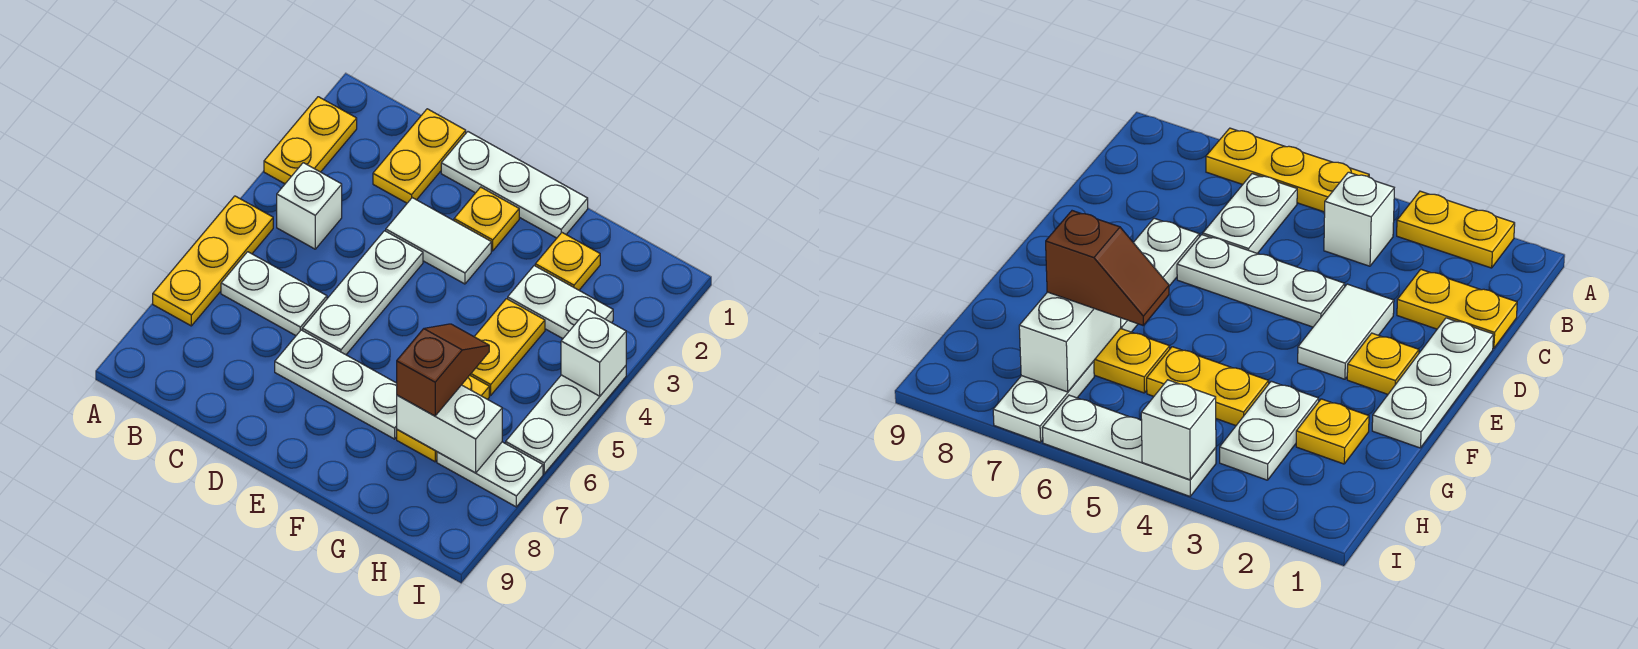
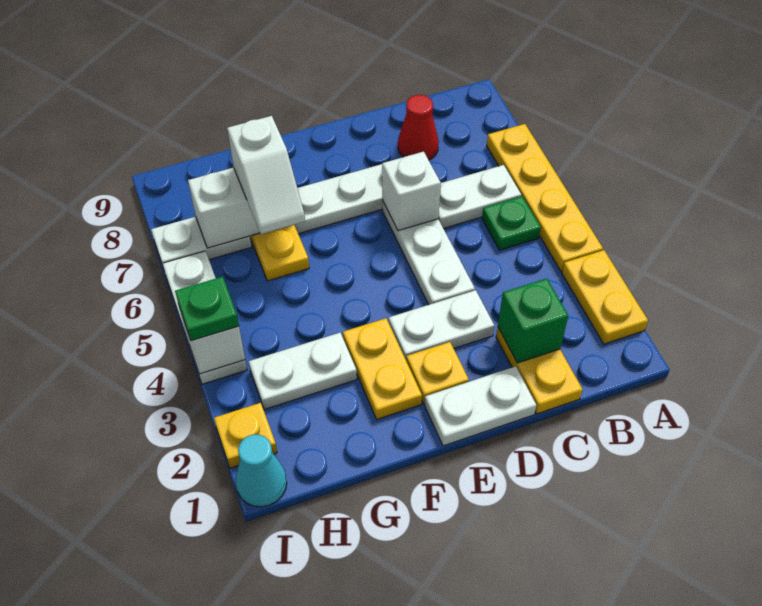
yellow 1x3 plate [153,196,273,326] -> yellow 1x4 plate [487,124,603,271]
white 1x1 brick [277,163,342,249] -> white 1x1 brick moved to [382,152,441,231]
none -> green 1x1 plate [482,196,541,250]
none -> green 1x1 brick [498,278,568,363]
none -> red 1x1 cone [398,95,439,160]
white 1x3 plate [441,132,588,238] -> white 1x2 plate [425,366,536,446]
white 1x2 tile [386,198,491,284] -> white 1x2 plate [389,290,494,359]
yellow 1x1 plate [535,233,600,290] -> yellow 1x1 plate moved to [214,403,277,468]
yellow 1x2 plate [470,299,545,395] -> yellow 1x2 plate moved to [343,318,422,419]
brown 1x2 slope [397,324,489,416] -> white 1x2 slope [227,116,305,234]
none -> cyan 1x1 cone [235,435,287,507]
none -> green 1x1 plate [175,277,239,341]

